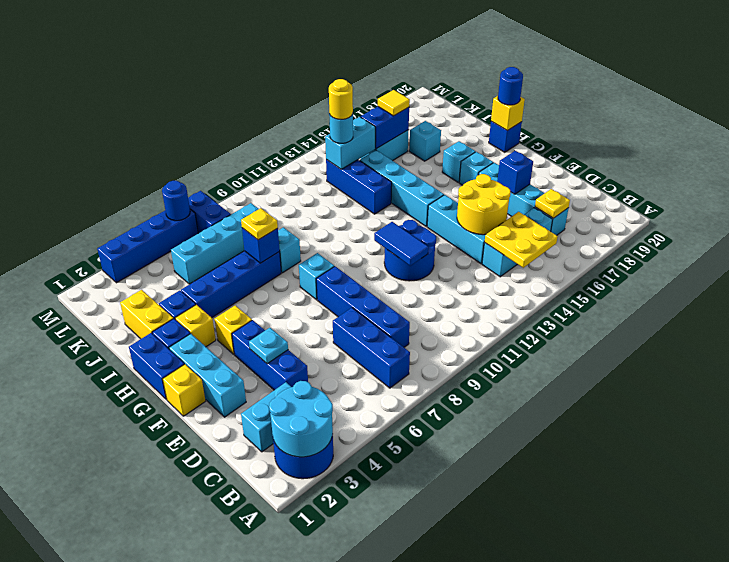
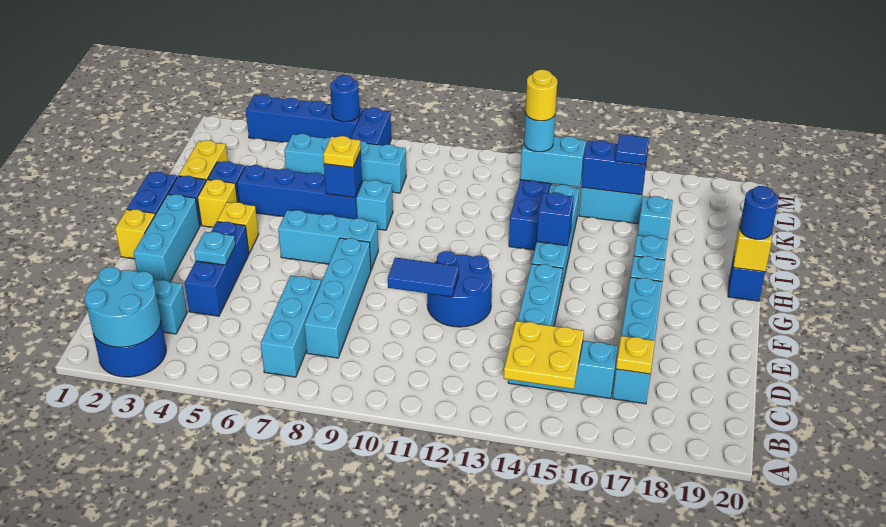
blue 1x3 brick [333,308,410,388] -> cyan 1x3 brick [261,276,321,377]
blue 1x4 brick [316,266,410,347] -> cyan 1x4 brick [304,238,371,358]
yellow 2x2 round brick [457,174,511,235] -> none
blue 1x2 tile [374,222,428,266] -> blue 1x2 tile turned to [388,258,459,297]
blue 1x1 brick [497,151,533,194] -> blue 1x1 brick moved to [537,193,574,246]
cyan 1x1 brick [299,253,334,300] -> cyan 1x3 brick [278,210,378,269]
yellow 1x1 tile [378,90,410,116] -> blue 1x1 tile [615,134,649,165]

